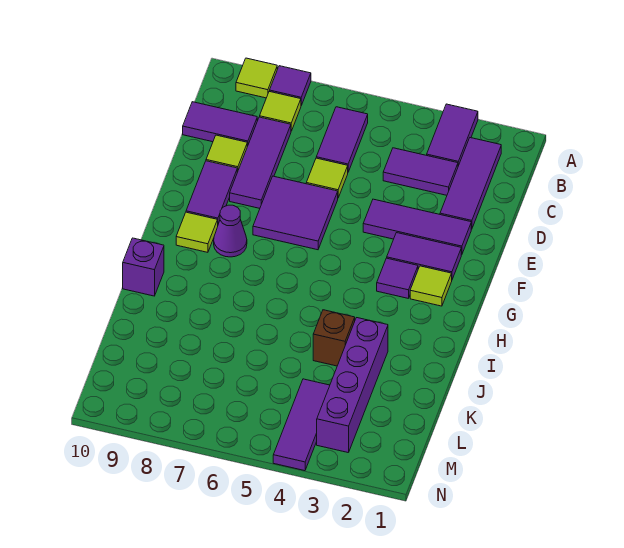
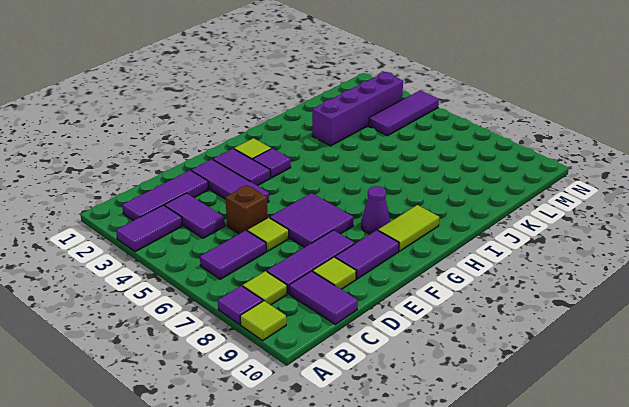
lime 1x1 tile [176,212,218,252] -> lime 1x2 tile [378,205,439,251]
purple 1x1 brick [123,238,164,296] -> none
brown 1x1 brick [313,310,355,366] -> brown 1x1 brick moved to [226,185,268,234]

